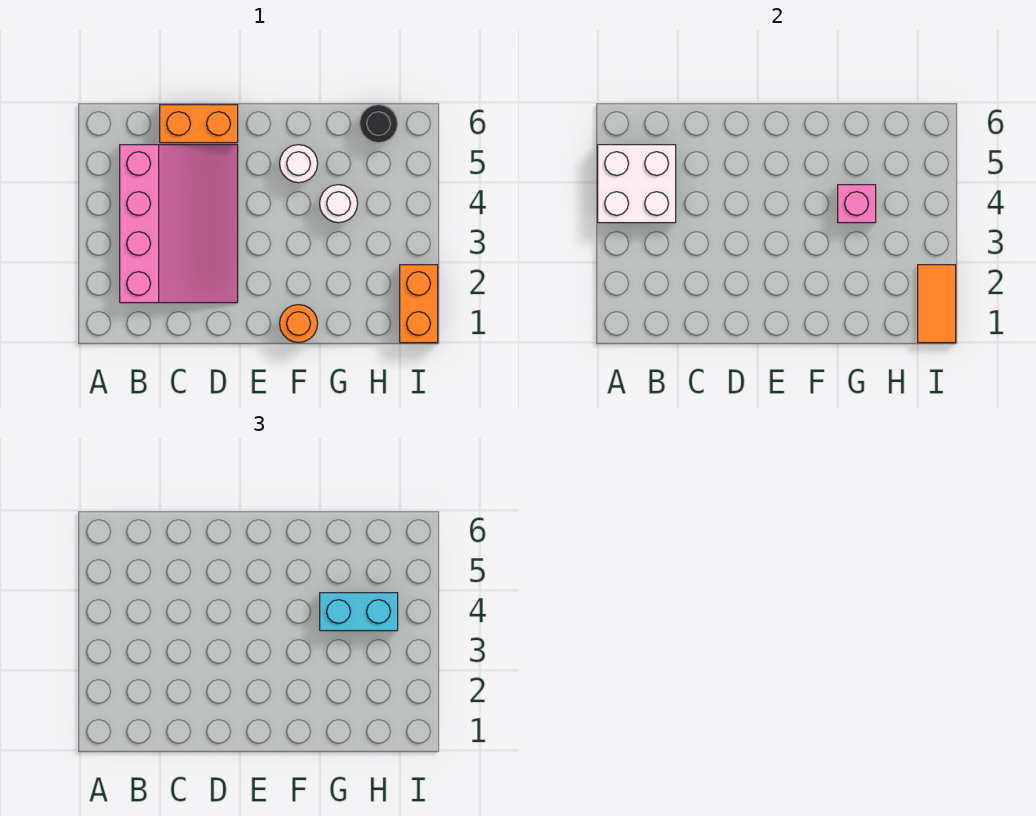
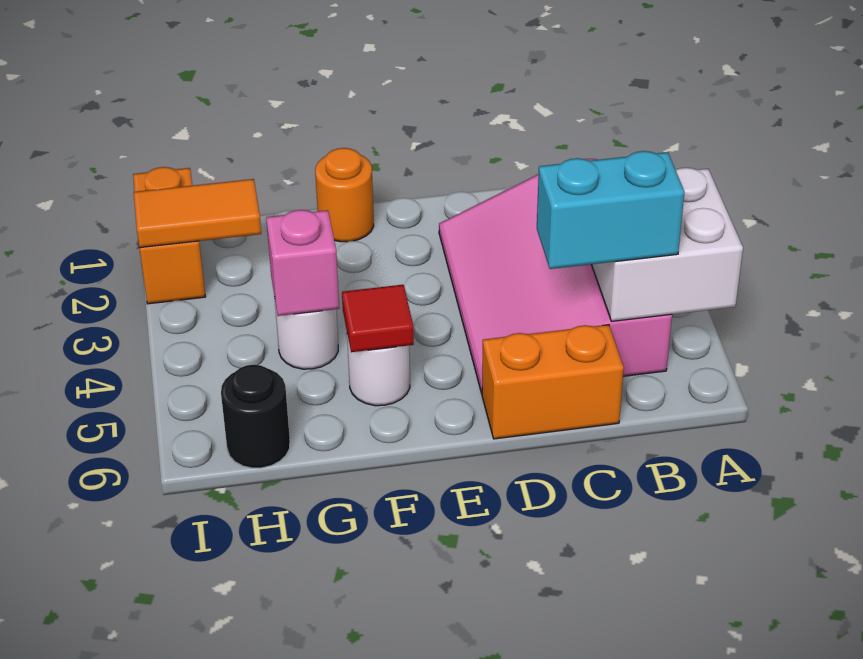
none -> red 1x1 tile [342,285,414,352]
cyan 1x2 brick [320,593,398,631] -> cyan 1x2 brick moved to [537,151,684,269]
orange 1x2 tile [918,265,956,343] -> orange 1x2 tile turned to [134,179,261,248]

